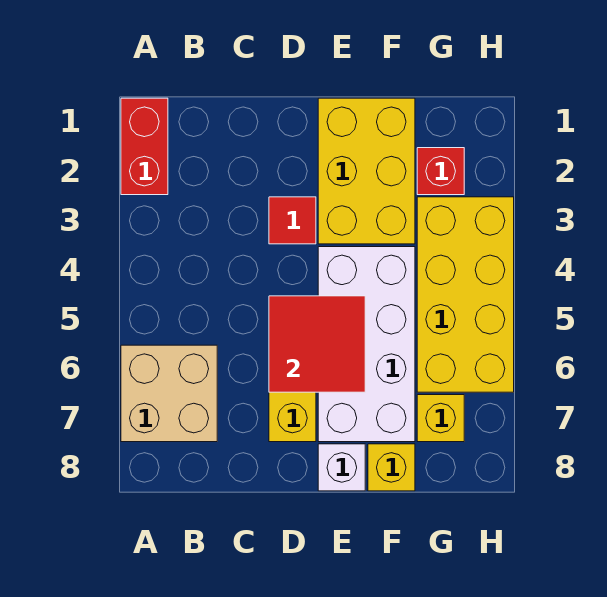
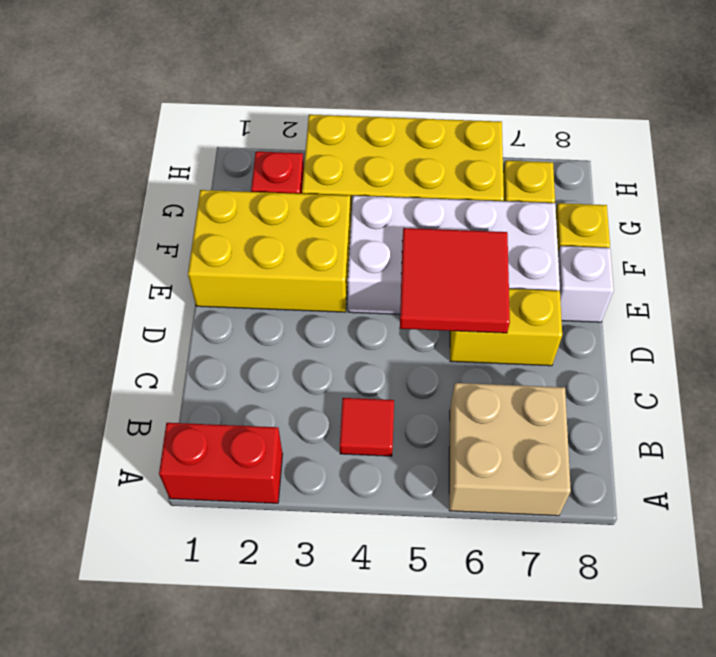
red 1x1 tile [269,197,316,244] -> red 1x1 tile moved to [340,398,394,456]

